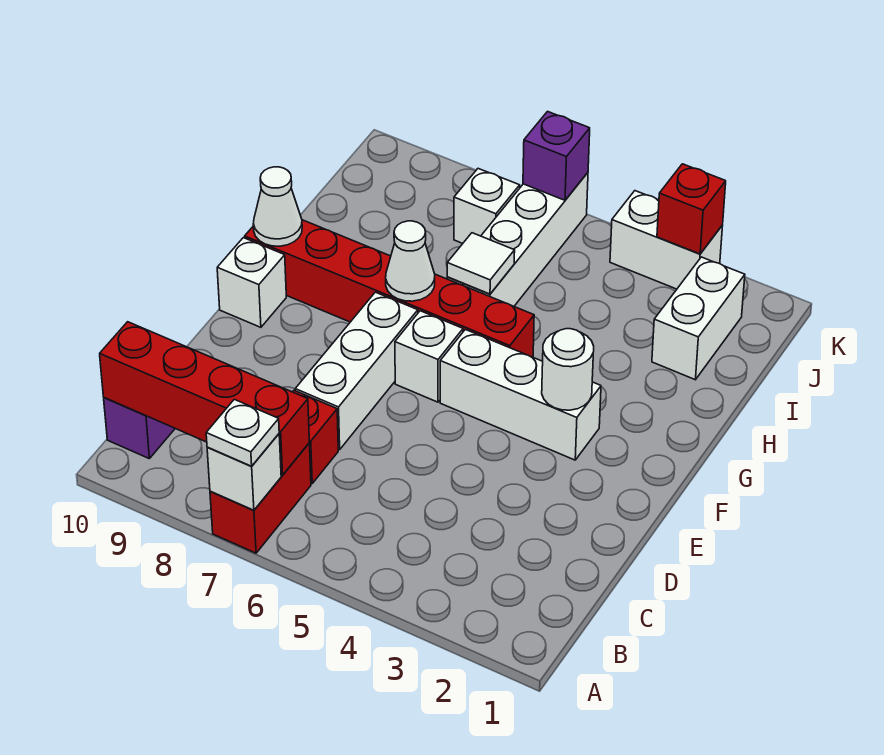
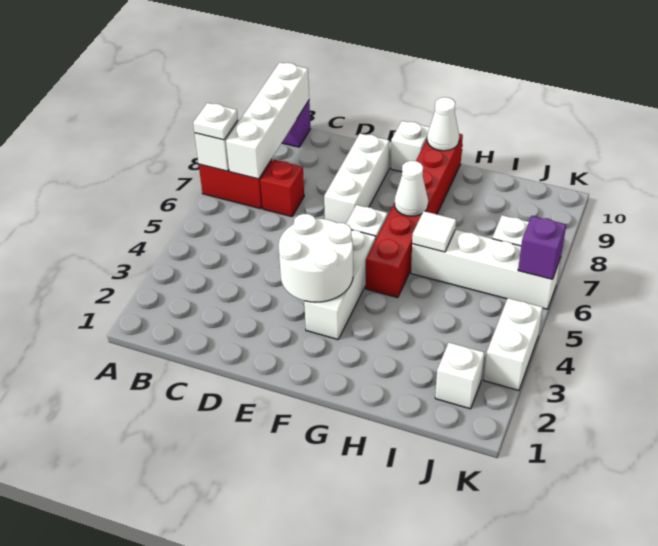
red 1x4 brick [100,322,309,475] -> white 1x4 brick [226,62,309,179]
white 1x3 brick [295,292,418,450] -> white 1x3 brick turned to [324,133,389,224]
white 1x1 round brick [542,329,594,410] -> white 2x2 round brick [279,214,353,302]
white 1x2 brick [652,257,745,380] -> white 1x1 brick [435,343,484,409]
red 1x1 brick [657,164,726,254] -> none

